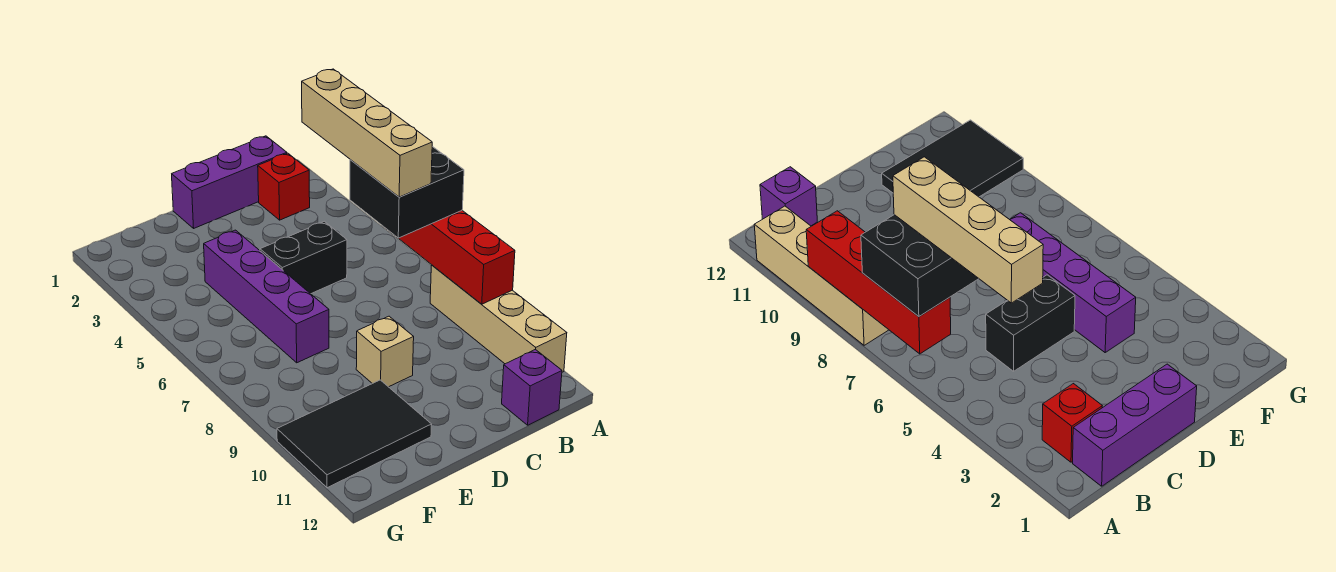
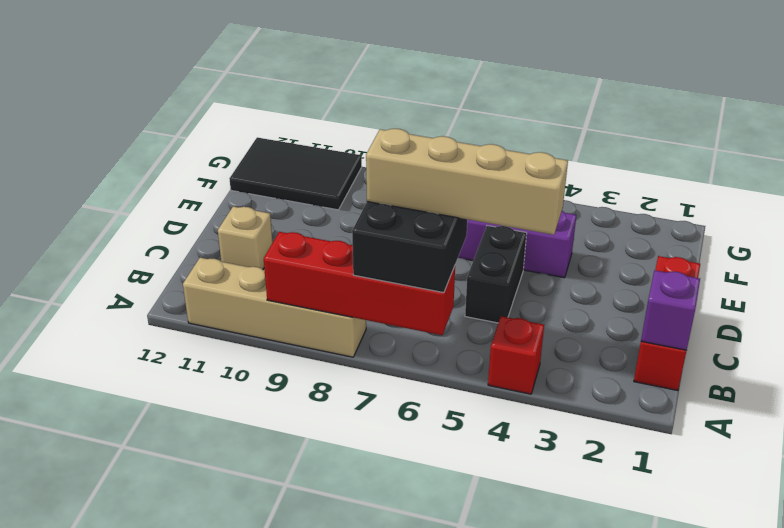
purple 1x3 brick [172,136,287,228] -> red 1x3 brick [634,256,700,391]
red 1x1 brick [258,153,310,220] -> red 1x1 brick moved to [488,316,544,394]
purple 1x1 brick [502,349,562,425] -> purple 1x1 brick moved to [641,270,700,350]
tan 1x1 brick [356,316,414,387] -> tan 1x1 brick moved to [218,207,273,269]
black 2x3 tile [277,380,432,488] -> black 2x3 tile turned to [229,137,362,210]

